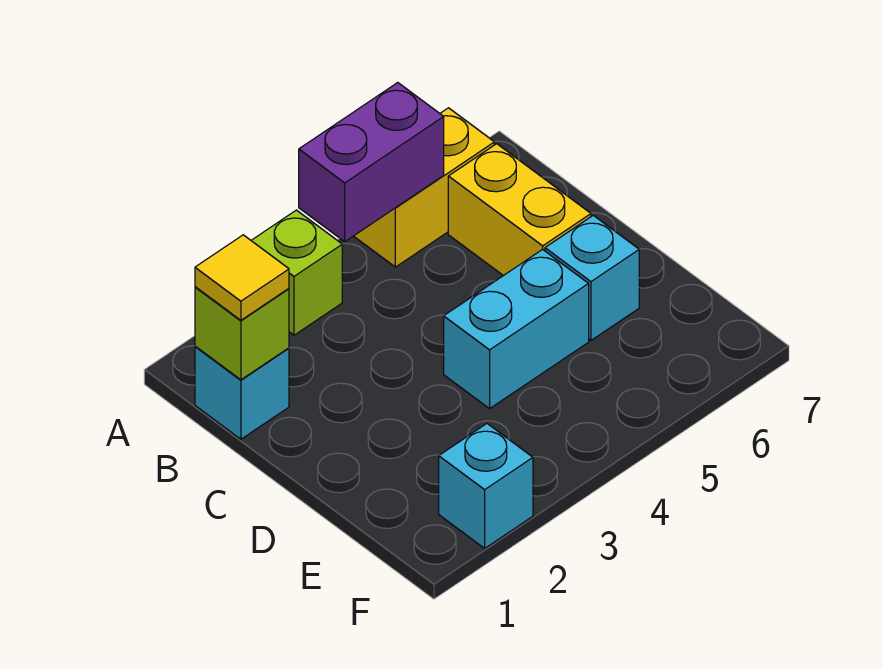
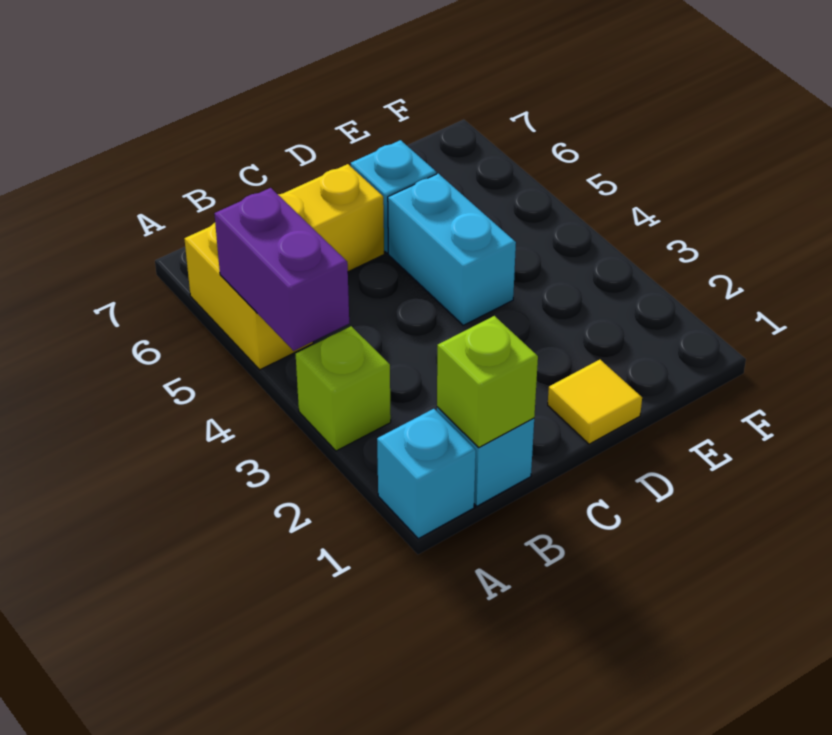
yellow 1x1 tile [195,235,289,320] -> yellow 1x1 tile moved to [548,360,642,444]
cyan 1x1 brick [439,424,533,548] -> cyan 1x1 brick moved to [377,409,476,539]

